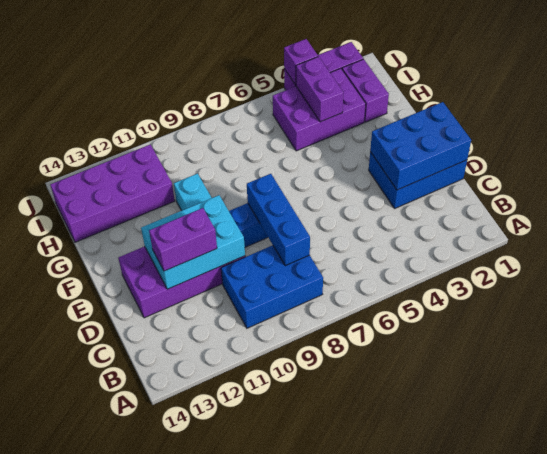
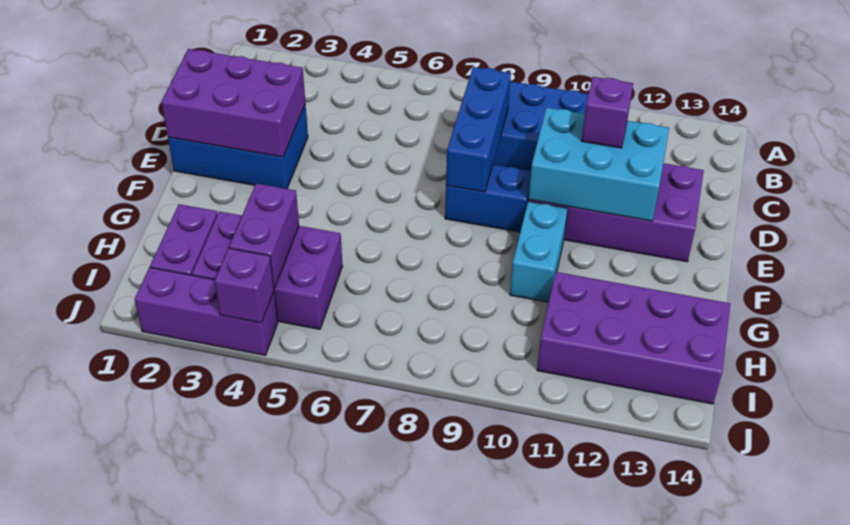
blue 2x3 brick [370,102,471,190] -> purple 2x3 brick [161,49,305,157]
purple 1x2 brick [149,208,217,271] -> purple 1x1 brick [582,77,633,148]

